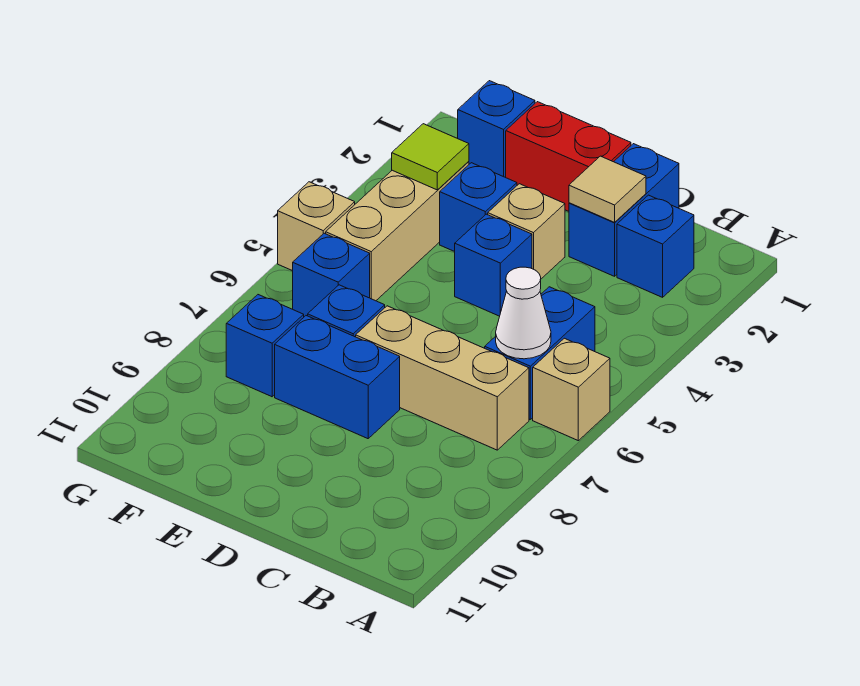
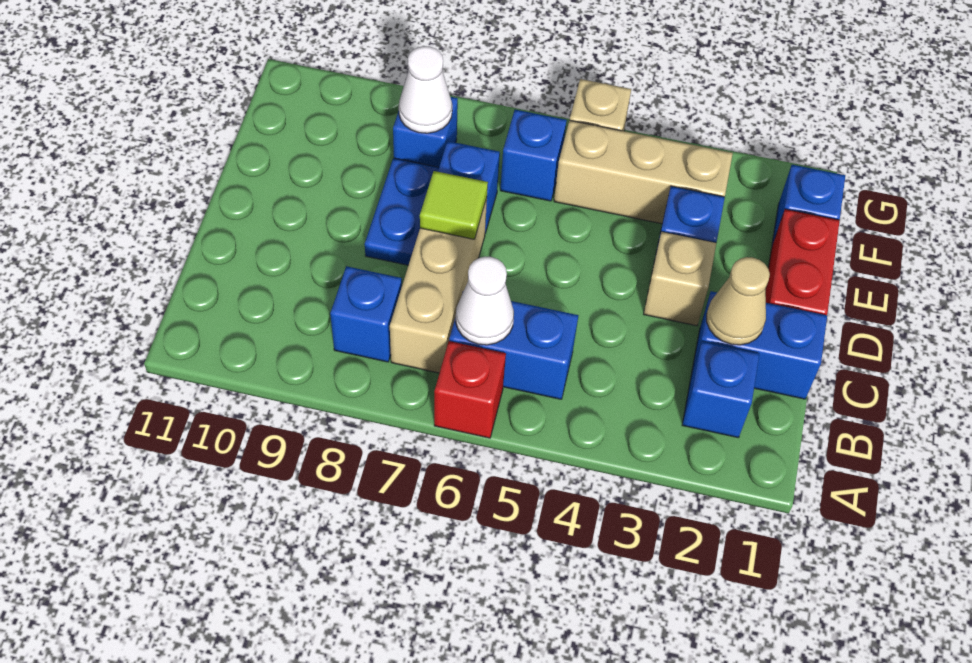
tan 1x1 brick [533,338,610,441] -> red 1x1 brick [434,341,506,438]
tan 1x1 tile [569,156,646,222] -> tan 1x1 cone [707,257,770,345]
blue 1x1 brick [455,214,532,316] -> blue 1x1 brick moved to [330,266,402,362]
blue 1x2 brick [275,316,400,439] -> blue 1x2 plate [365,158,439,265]
lime 1x1 tile [392,124,469,190] -> lime 1x1 tile moved to [420,171,488,239]
none -> white 1x1 cone [399,46,452,133]

